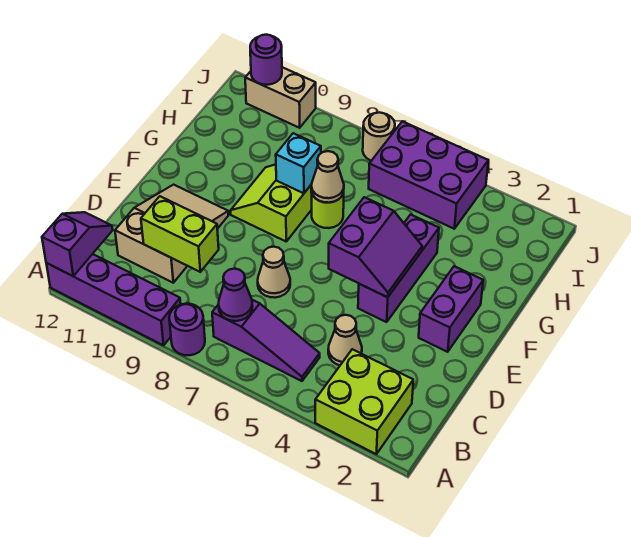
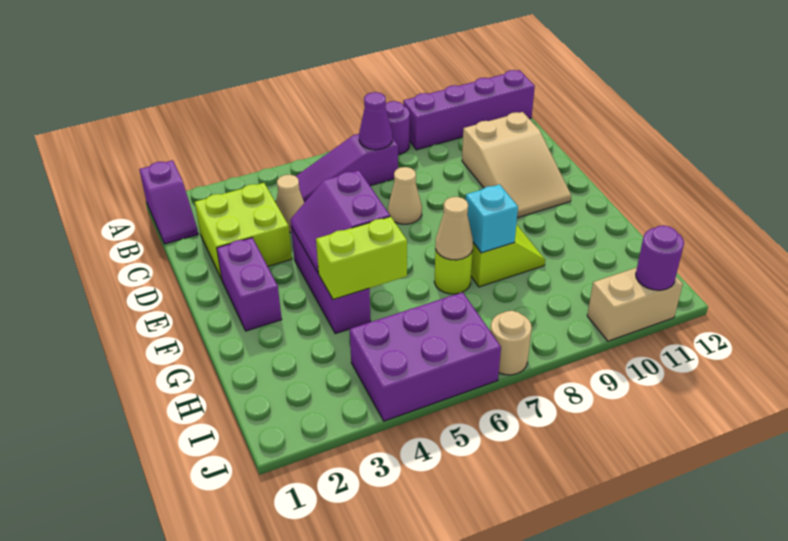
lime 2x2 brick [315,349,413,454] -> lime 2x2 brick moved to [195,183,292,279]
purple 1x2 slope [42,212,113,276] -> purple 1x2 slope moved to [139,160,198,244]
lime 1x2 brick [141,196,219,272] -> lime 1x2 brick moved to [316,217,407,300]

